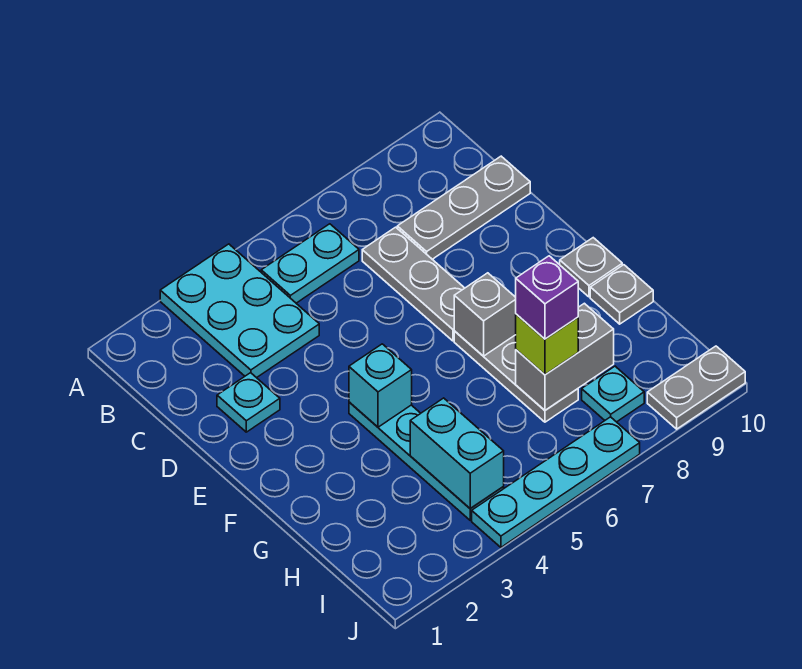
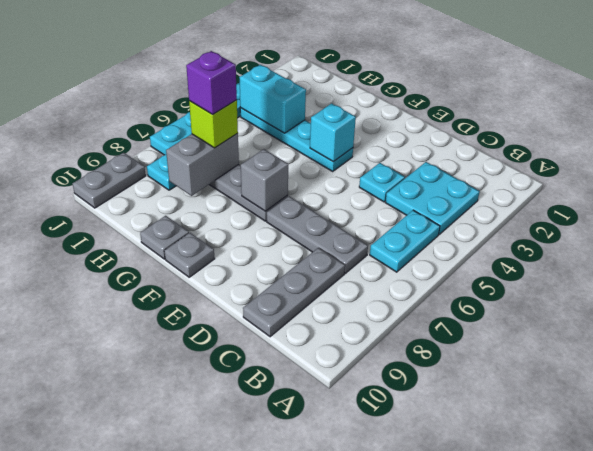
cyan 2x3 plate [160,244,319,378] -> cyan 2x2 plate [385,162,480,234]
cyan 1x1 plate [217,373,280,432] -> cyan 1x1 plate moved to [359,163,405,202]

